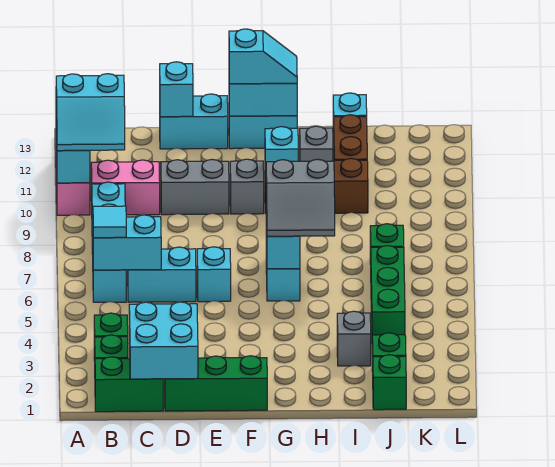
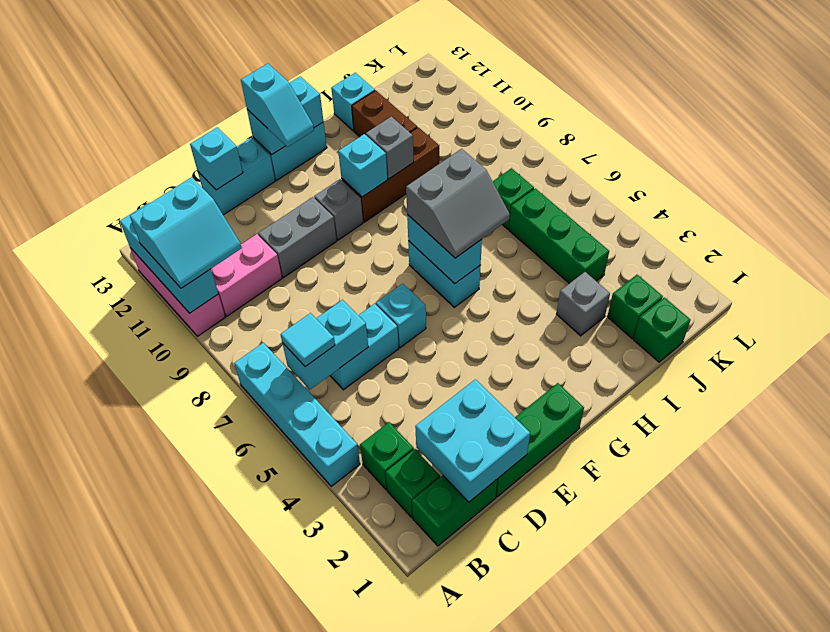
cyan 1x4 brick [92,182,126,302] -> cyan 1x4 brick moved to [234,343,360,486]
cyan 1x2 slope [229,29,297,84] -> cyan 1x2 slope turned to [241,64,314,147]

